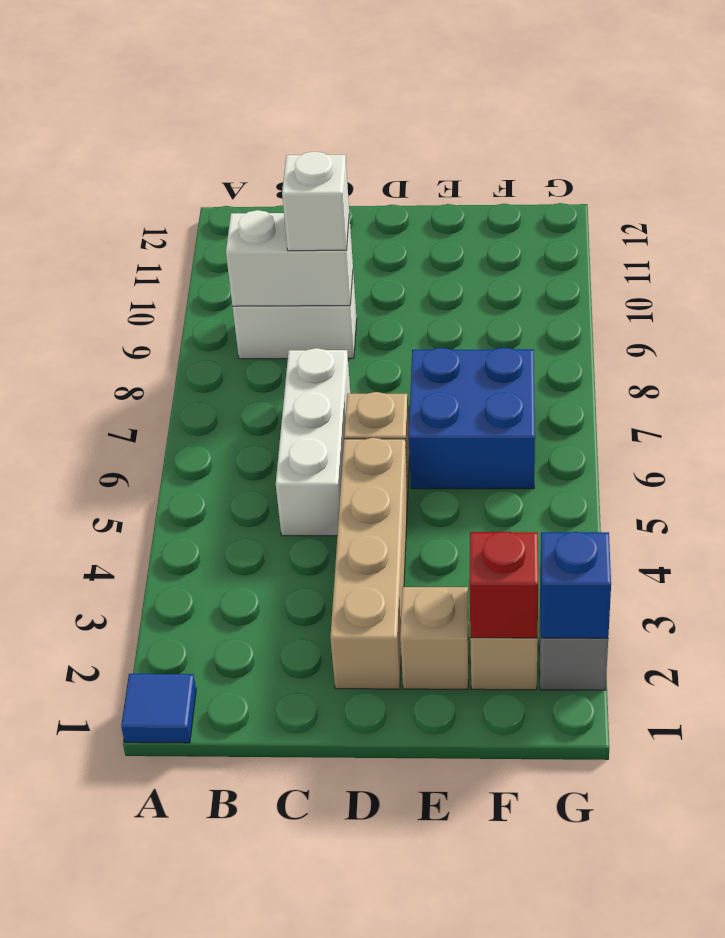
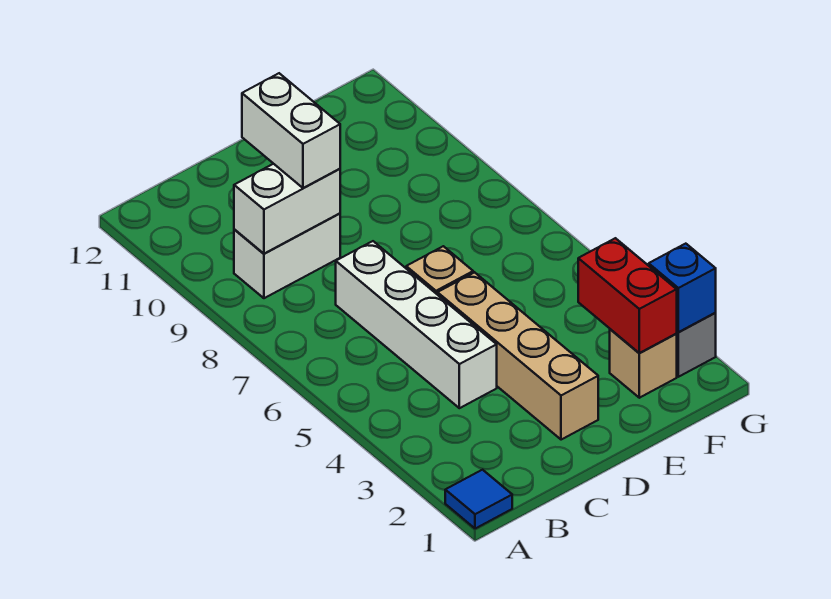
white 1x3 brick [276,348,350,536] -> white 1x4 brick [336,241,497,408]
white 1x1 brick [282,151,349,251] -> white 1x2 brick [242,73,340,188]
tan 1x1 brick [400,587,469,689] -> none
blue 2x2 brick [409,347,535,489] -> none
red 1x1 brick [469,532,538,638] -> red 1x2 brick [578,238,677,353]

